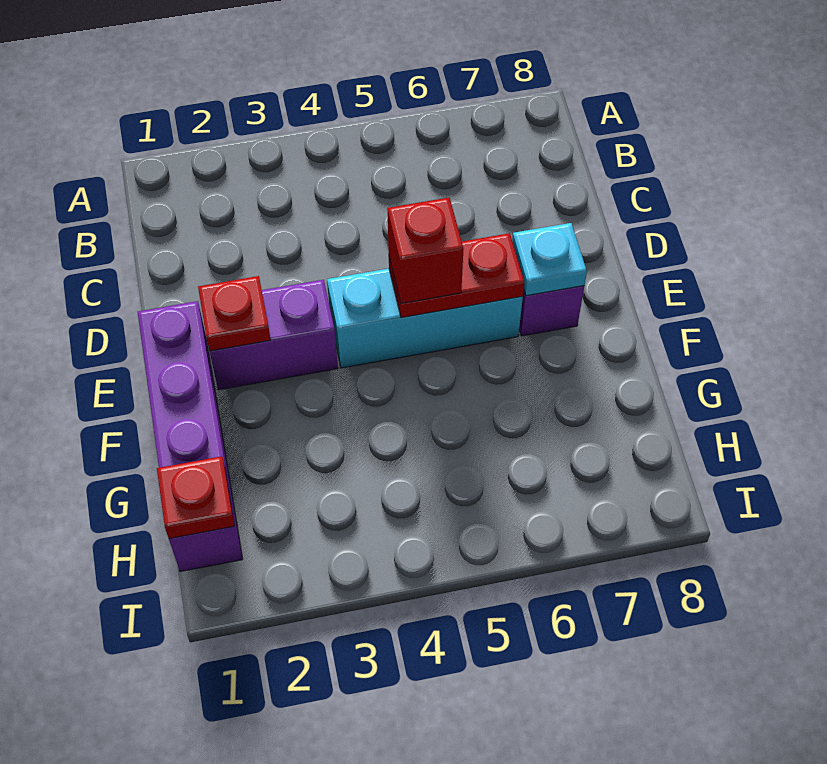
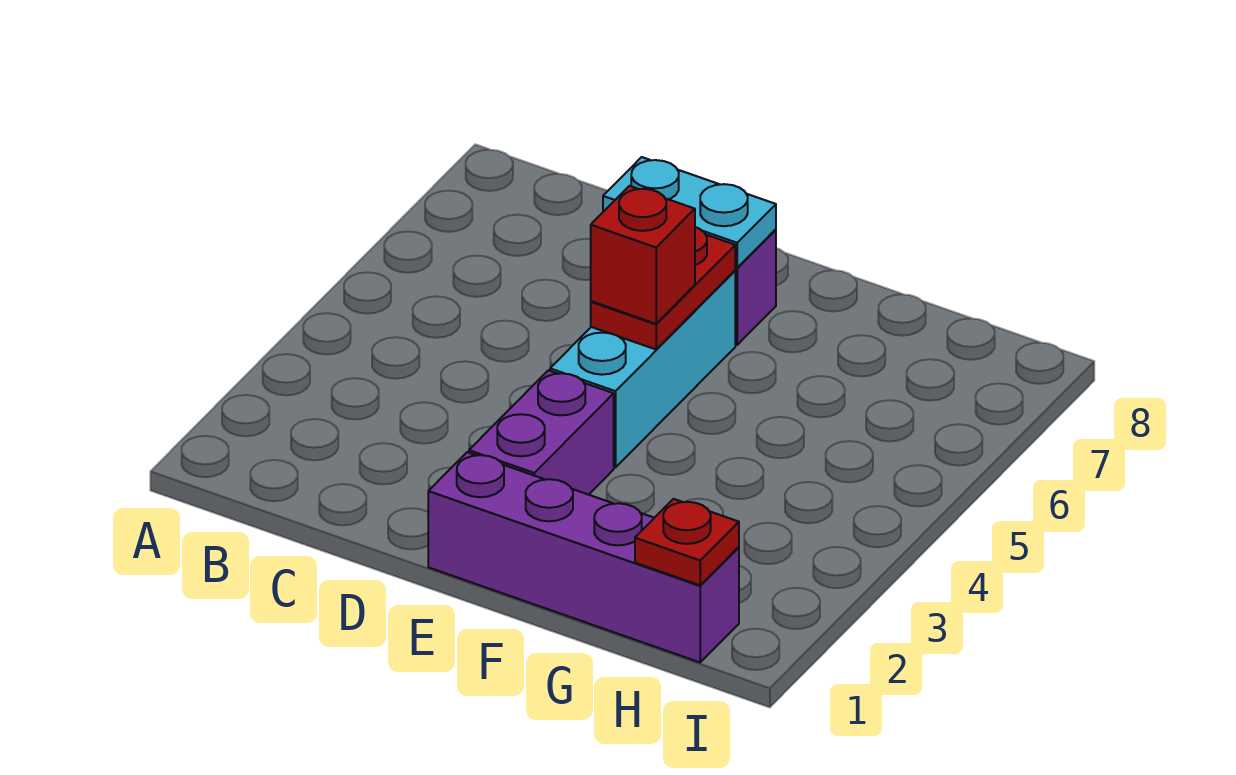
red 1x1 plate [198,276,271,351] -> none
cyan 1x1 plate [512,223,587,296] -> cyan 1x2 plate [603,157,776,268]

